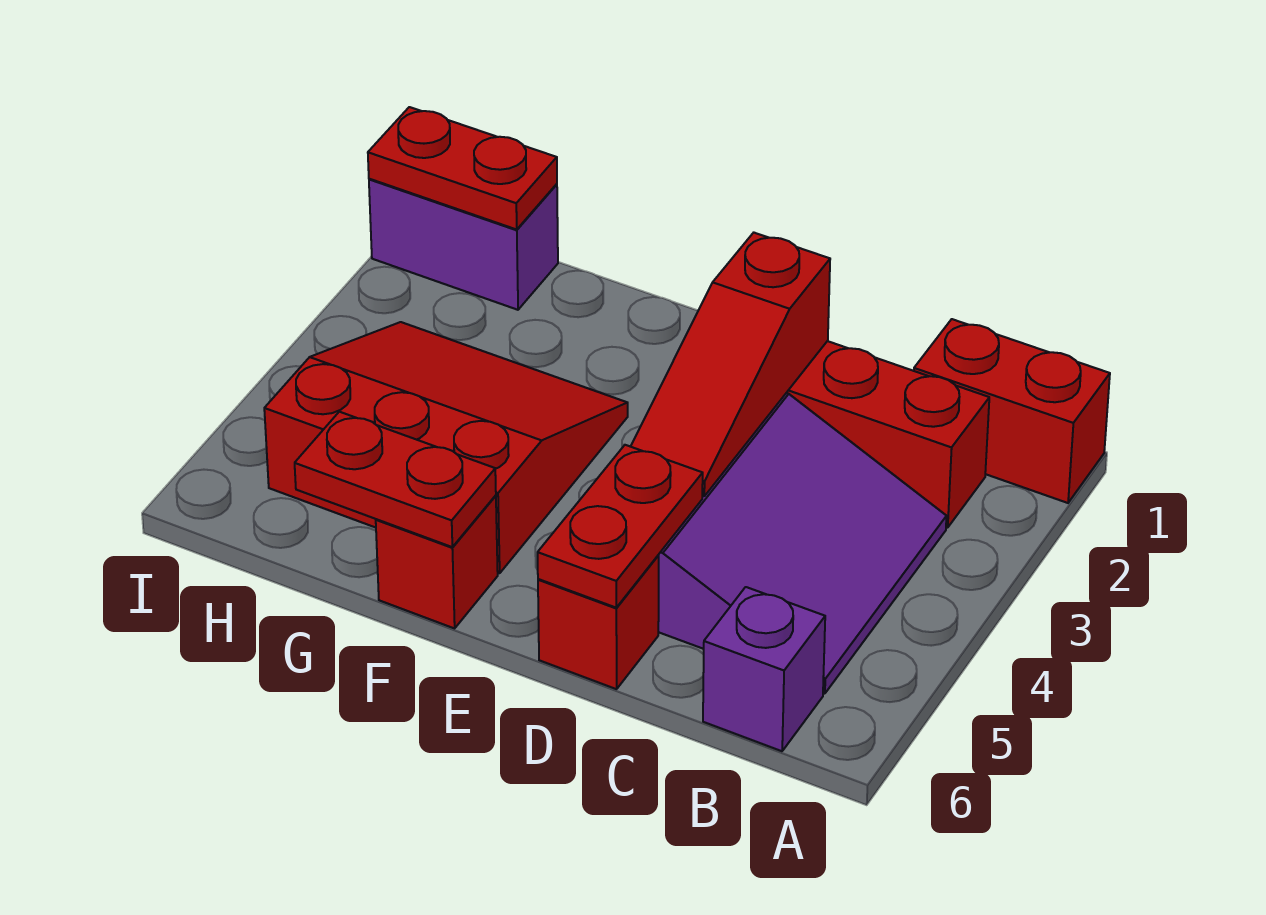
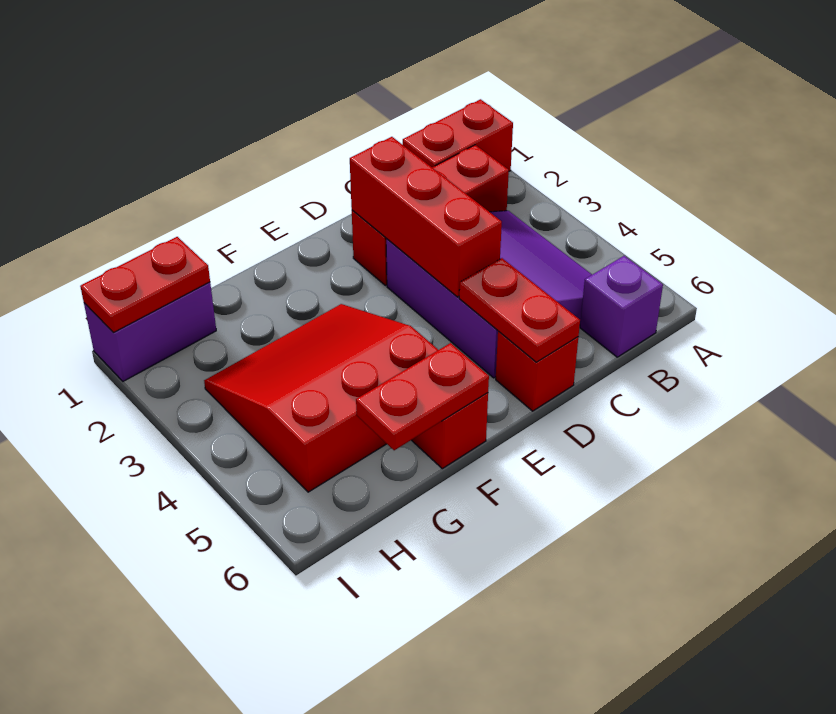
red 1x3 slope [631,233,830,496] -> red 1x3 brick [350,137,502,297]

